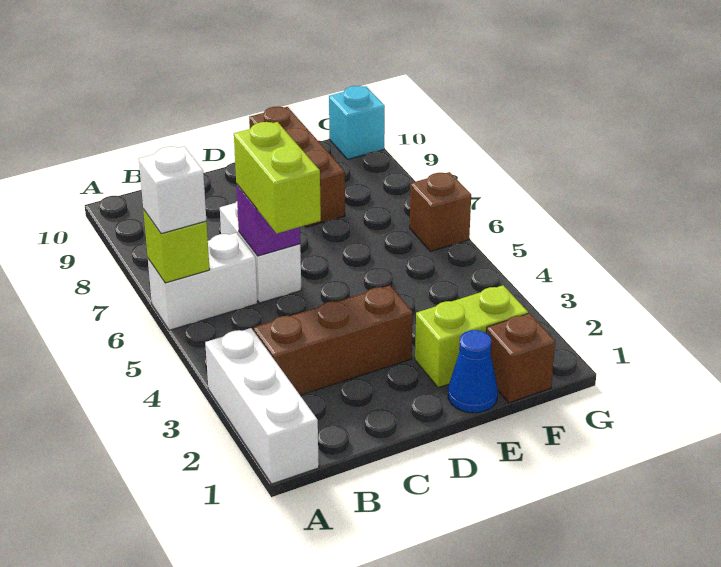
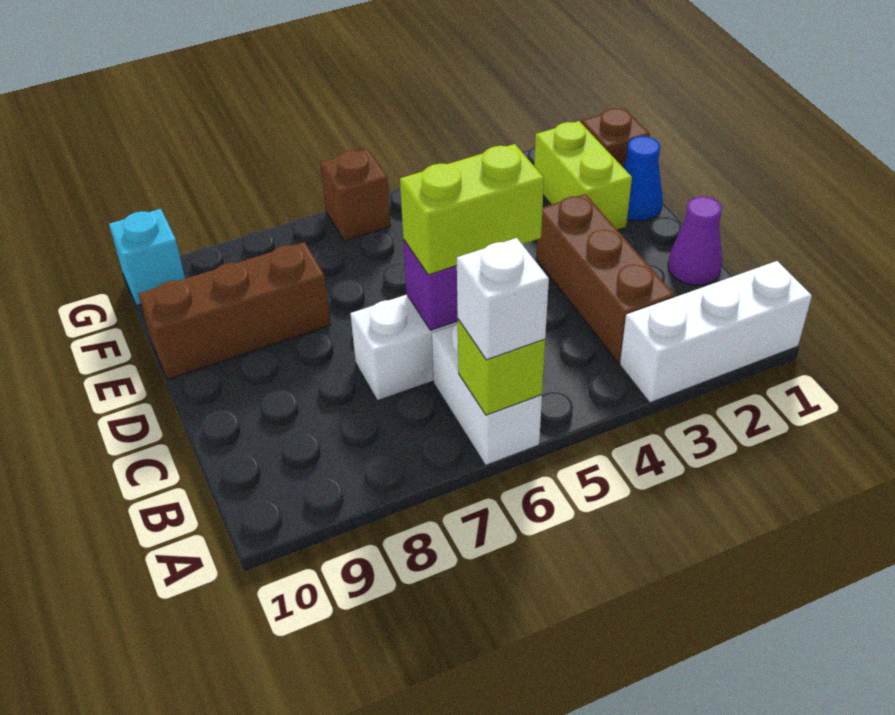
none -> purple 1x1 cone [668,197,722,285]

